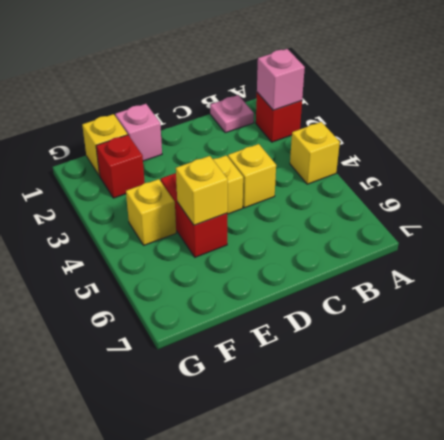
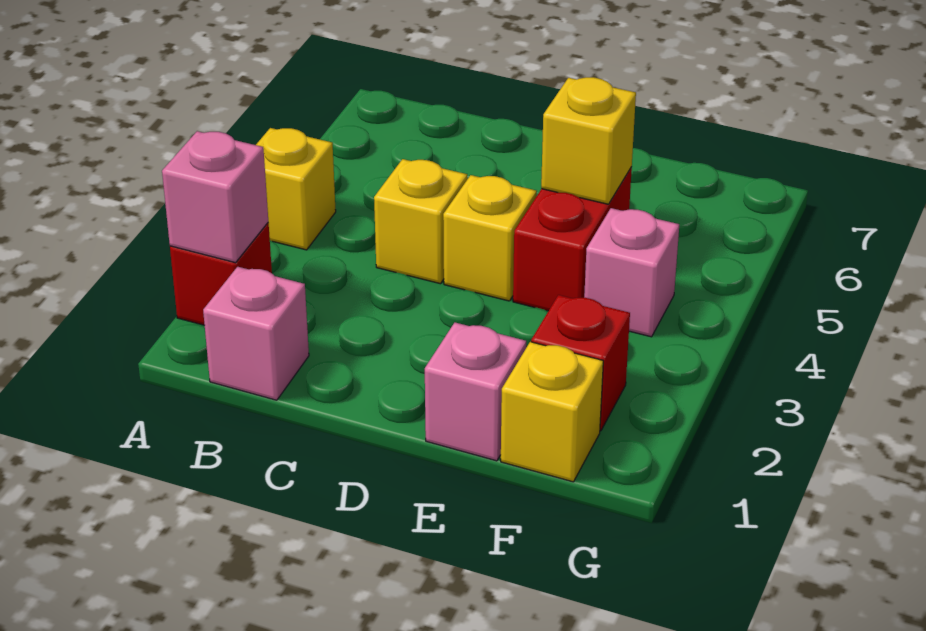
pink 1x1 plate [210,95,254,133] -> pink 1x1 brick [203,267,309,400]
yellow 1x1 brick [126,179,176,245] -> pink 1x1 brick [584,208,679,337]

